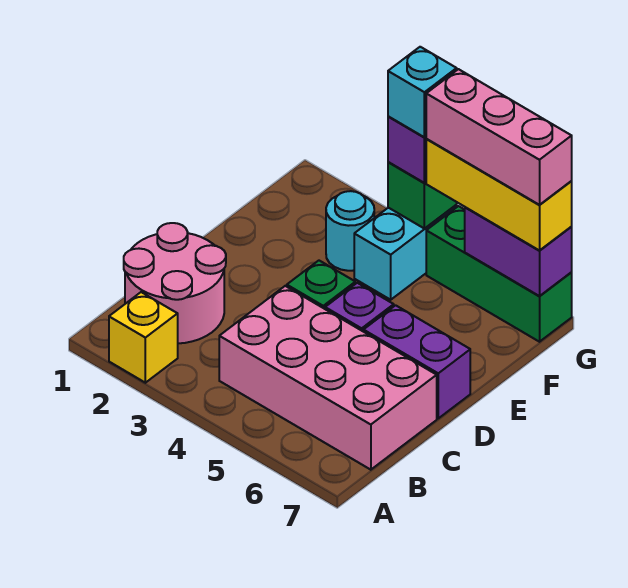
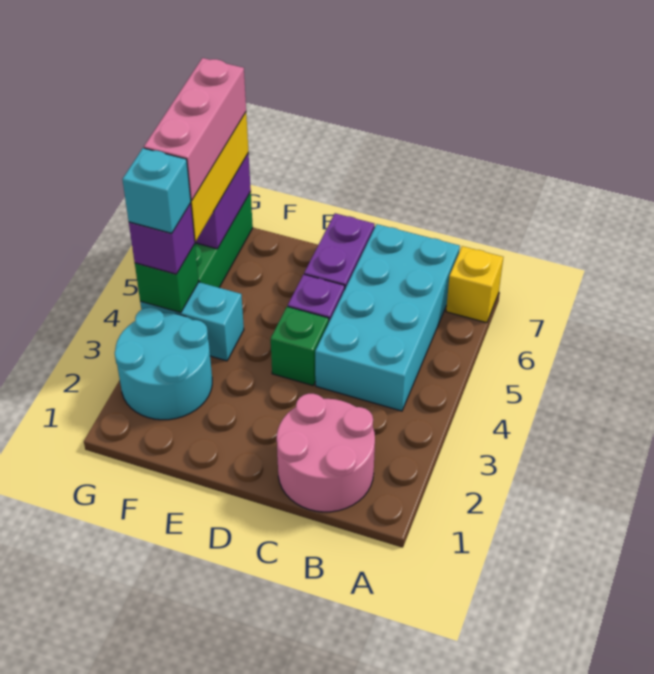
yellow 1x1 brick [109,292,178,383] -> yellow 1x1 brick moved to [446,246,503,323]
pink 2x4 brick [219,286,437,470] -> cyan 2x4 brick [315,224,460,411]
cyan 1x1 round brick [326,191,374,271] -> cyan 2x2 round brick [115,308,212,420]

